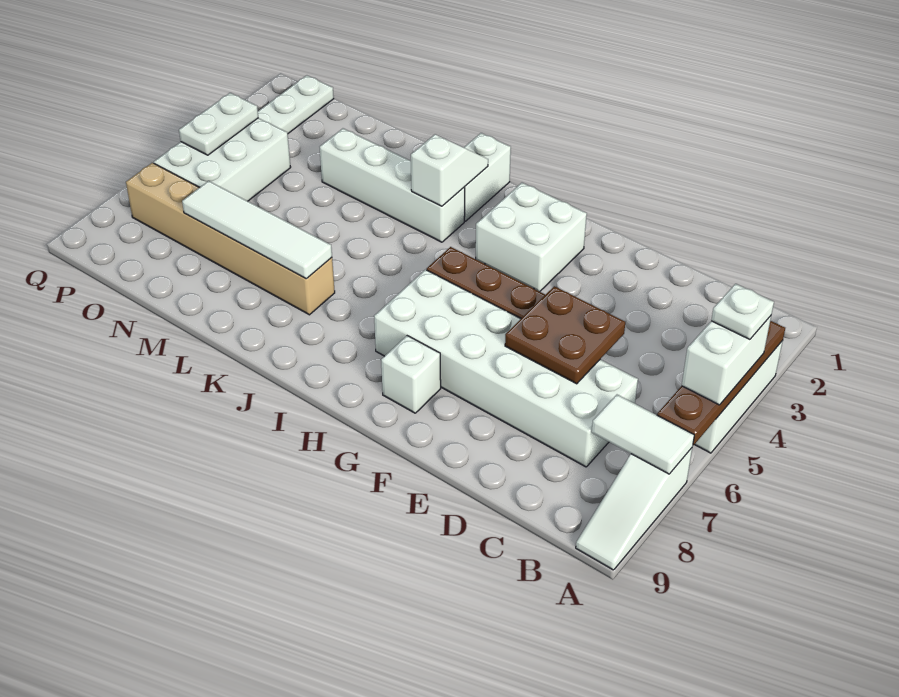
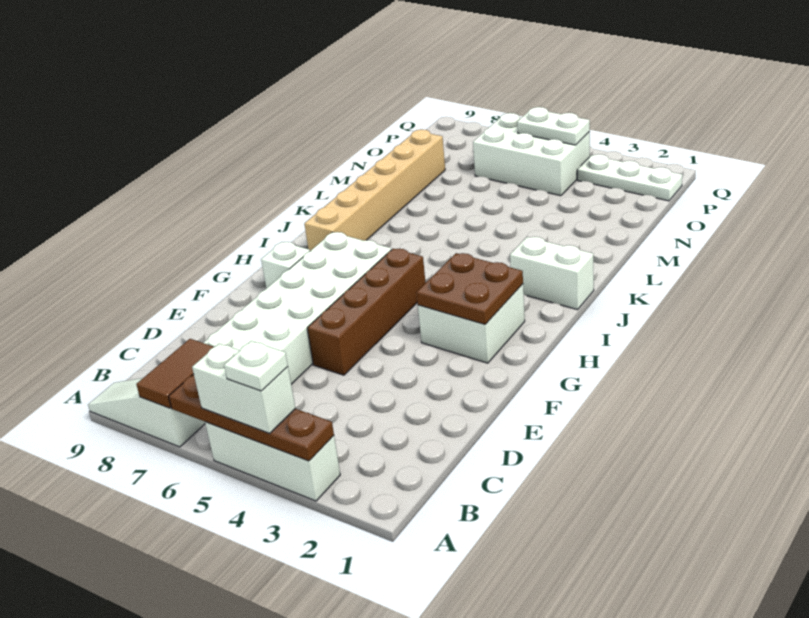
white 1x2 tile [592,395,694,474] -> brown 1x2 tile [136,339,213,408]
brown 2x2 plate [505,286,625,384] -> brown 2x2 plate moved to [416,253,523,324]
white 1x2 slope [411,135,488,206] -> none
white 1x4 brick [320,128,465,242] -> none
tan 1x6 brick [126,163,335,315] -> tan 1x6 brick moved to [304,129,445,251]
white 1x4 tile [182,181,332,279] -> none

